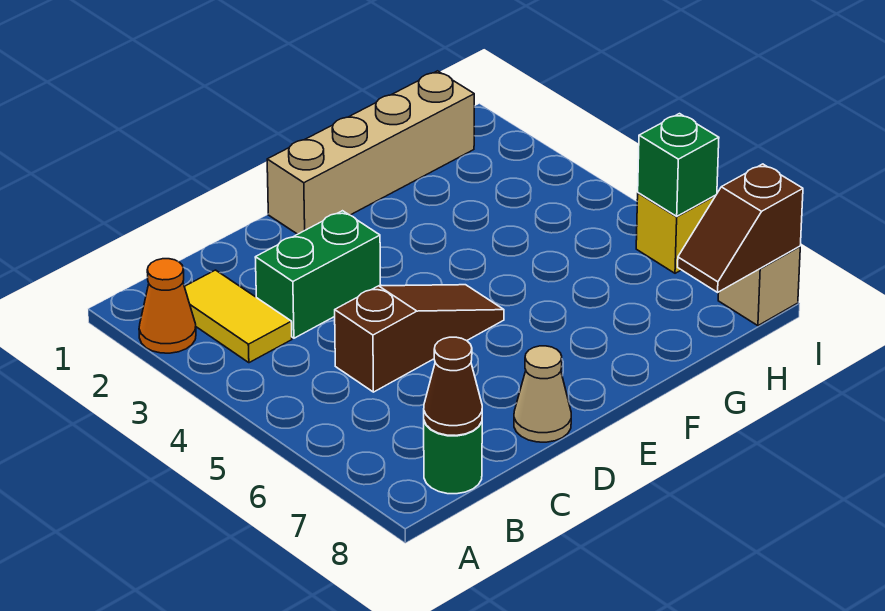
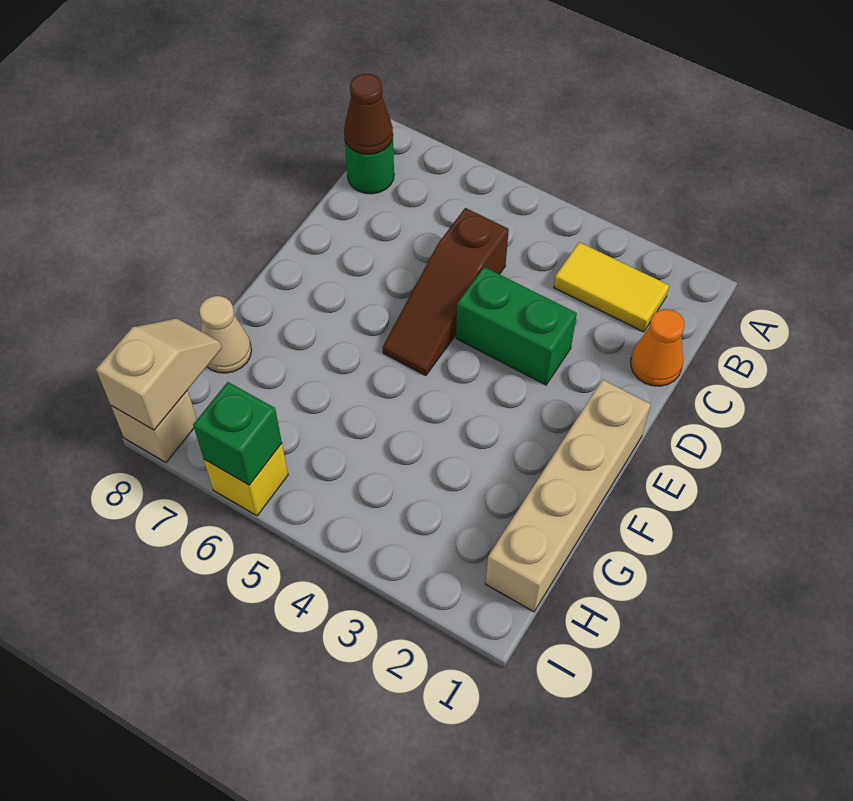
orange 1x1 cone [139,259,196,353] -> orange 1x1 cone moved to [631,309,685,386]
green 1x2 brick [255,211,381,338] -> green 1x2 brick turned to [456,267,577,385]
tan 1x1 cone [514,346,571,442] -> tan 1x1 cone moved to [199,296,251,373]
brown 1x2 slope [678,164,803,292] -> tan 1x2 slope [96,318,222,430]

